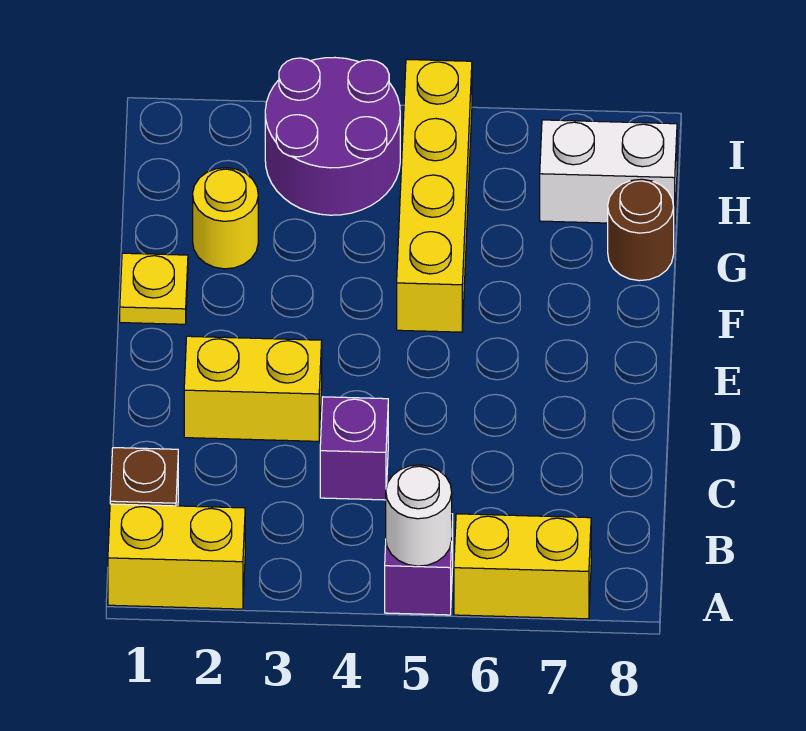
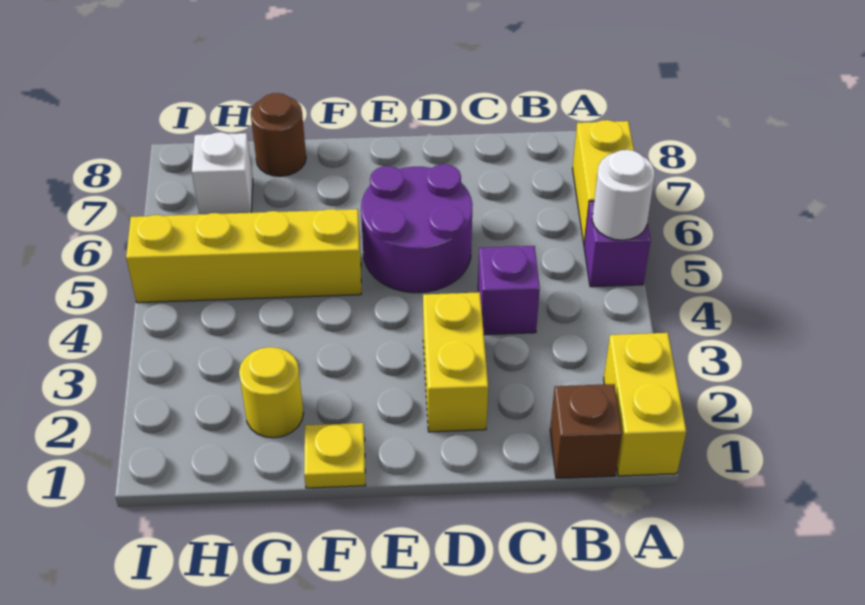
purple 2x2 round brick [265,57,400,215] -> purple 2x2 round brick moved to [361,164,472,293]
white 1x2 brick [540,120,677,225] -> white 1x1 brick [192,132,253,214]

